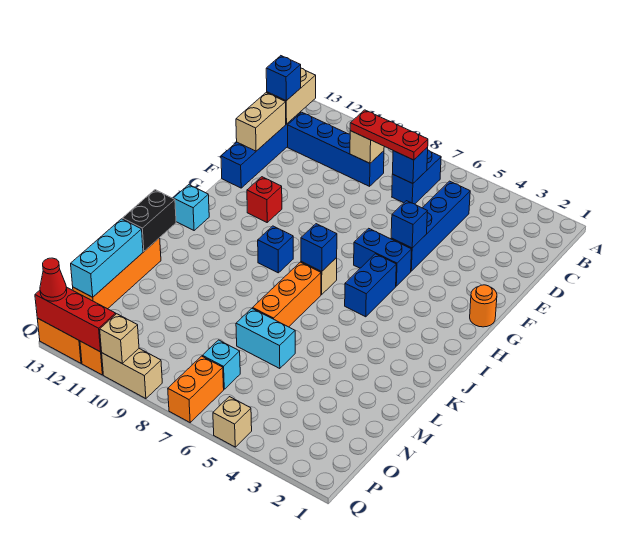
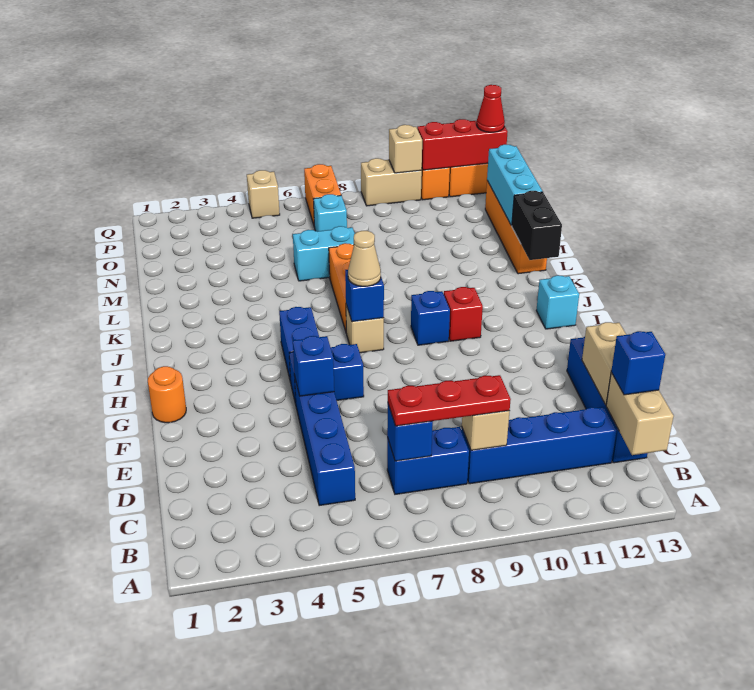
blue 1x2 brick [392,150,441,204] -> blue 1x2 brick turned to [387,427,469,494]
red 1x1 brick [247,177,282,222] -> red 1x1 brick moved to [444,287,483,341]
none -> tan 1x1 cone [348,231,381,286]

